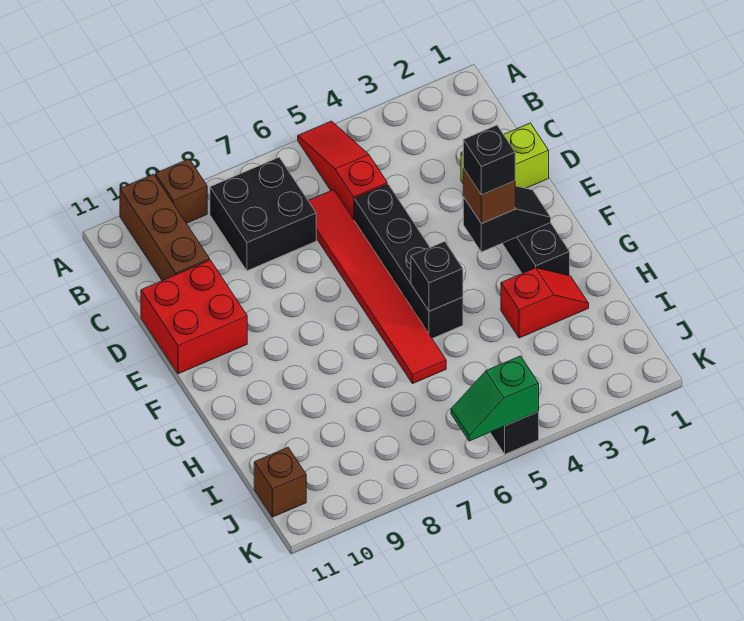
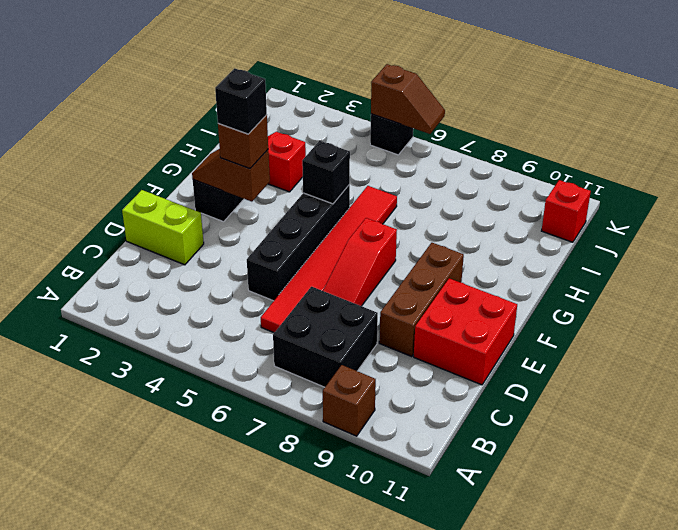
red 1x3 slope [298,121,387,219] -> red 1x3 slope moved to [323,218,397,306]
brown 1x3 brick [120,174,210,281] -> brown 1x3 brick moved to [379,243,464,357]
black 1x2 slope [463,186,551,252] -> brown 1x2 slope [192,149,270,202]
brown 1x1 brick [254,448,306,517] -> red 1x1 brick [542,180,591,242]
green 1x2 slope [451,356,539,441] -> brown 1x2 slope [371,64,445,134]

